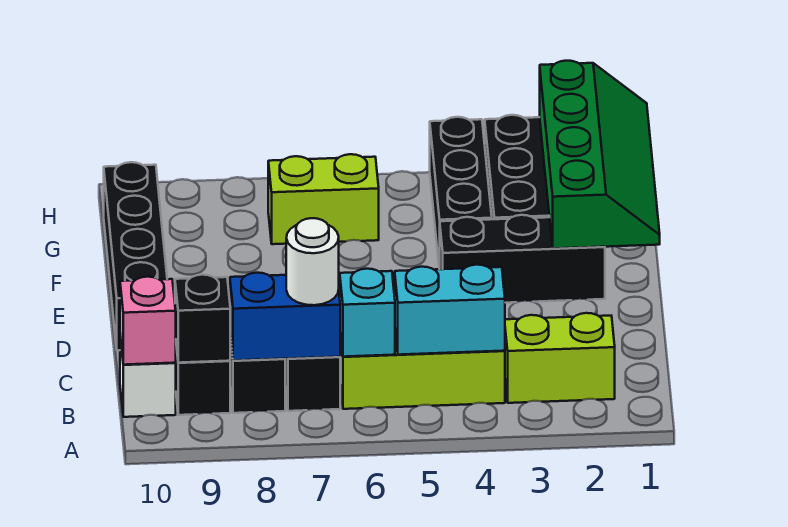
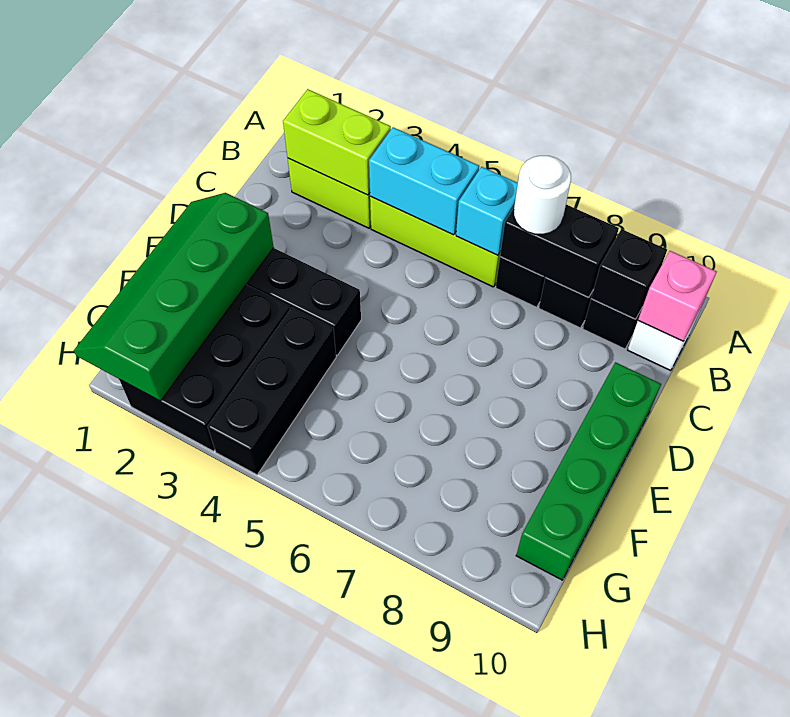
blue 1x2 brick [230,273,340,361] -> black 1x2 brick [500,204,619,298]
black 1x4 brick [104,162,167,350] -> green 1x4 brick [516,362,661,580]
lime 1x2 brick [268,154,379,244] -> lime 1x2 brick moved to [283,89,391,195]

